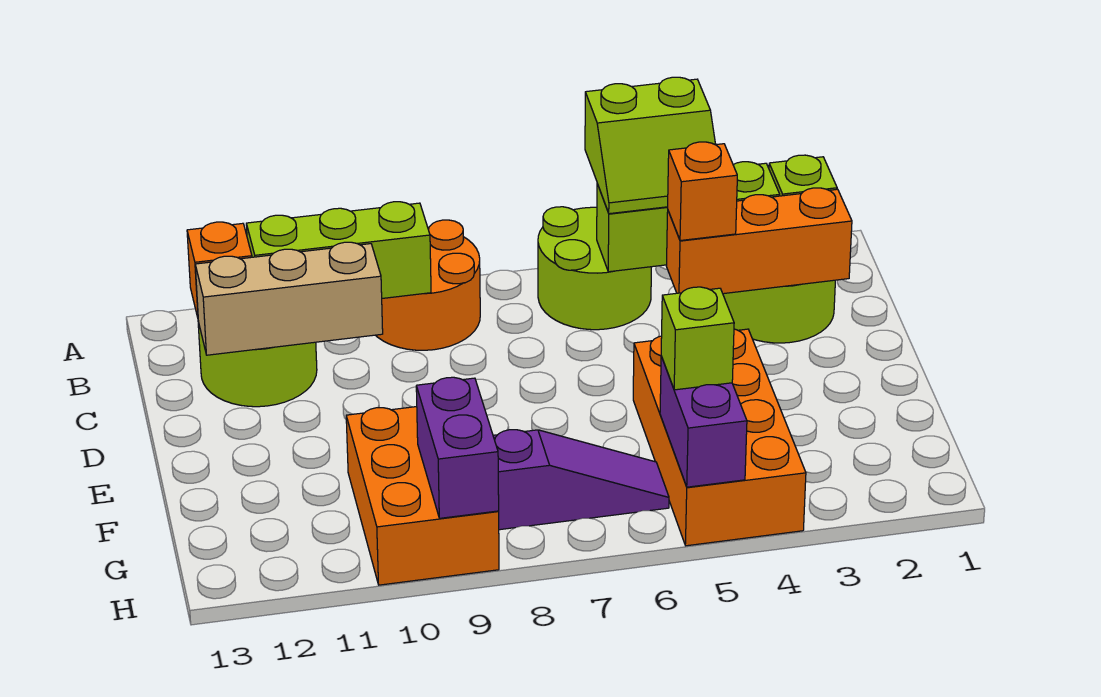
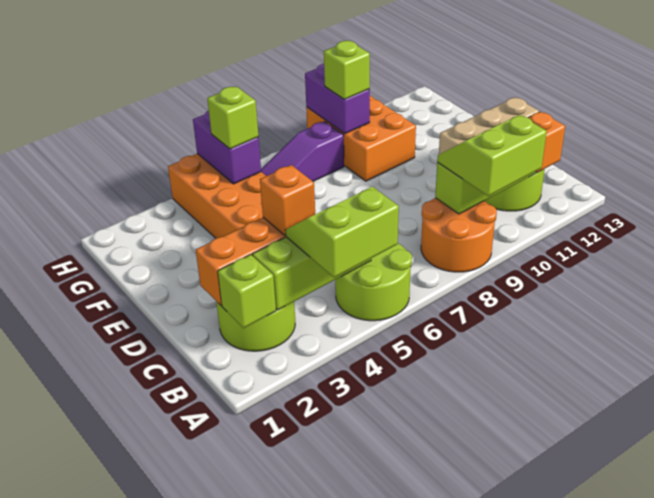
none -> lime 2x2 slope [437,115,547,196]
none -> lime 1x1 brick [324,41,370,100]

